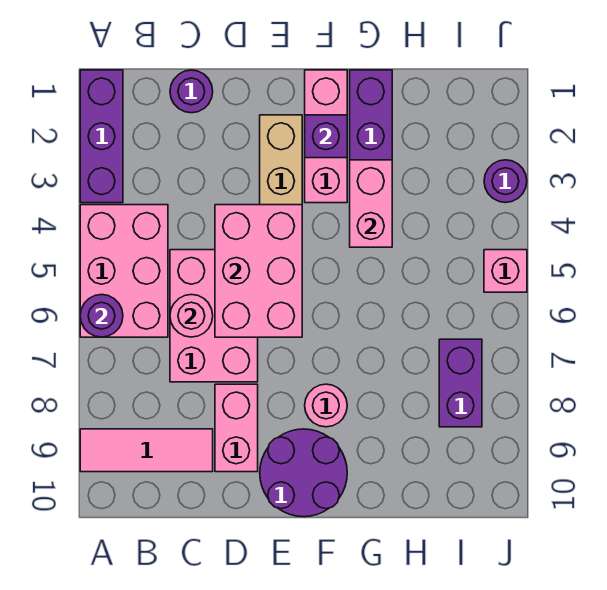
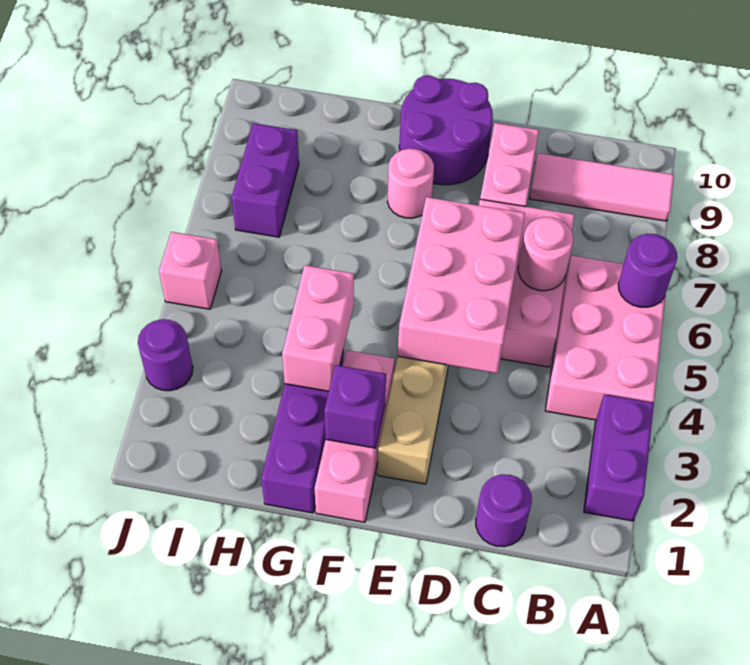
purple 1x3 brick [80,70,123,203] -> purple 1x2 brick [584,394,654,521]

